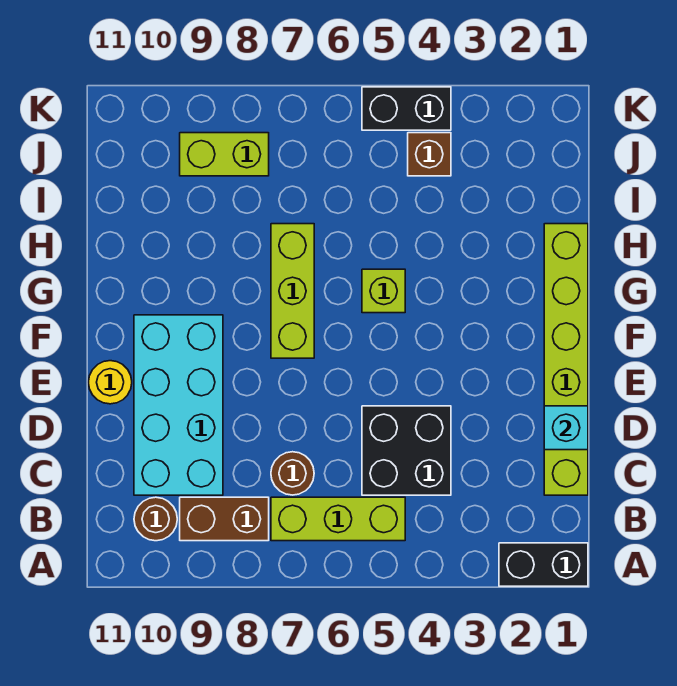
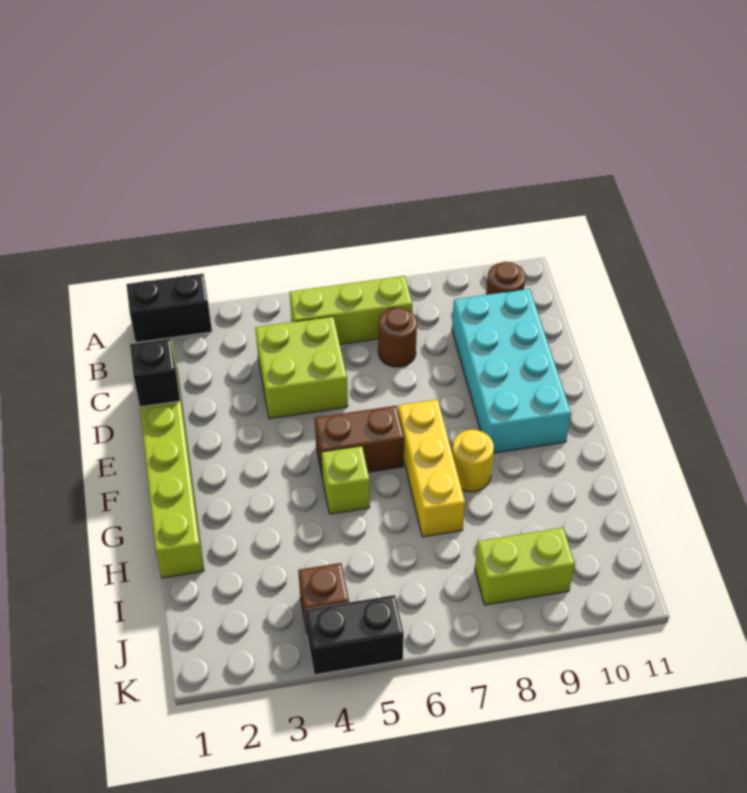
brown 1x2 brick [180,497,269,541] -> brown 1x2 brick moved to [315,406,404,477]
black 2x2 brick [362,406,451,495] -> lime 2x2 brick [255,316,348,419]
cyan 1x1 brick [544,406,588,450] -> black 1x1 brick [130,339,180,407]
yellow 1x1 round brick [88,361,132,404] -> yellow 1x1 round brick moved to [452,430,494,492]
lime 1x3 brick [271,224,314,358] -> yellow 1x3 brick [398,399,465,537]

